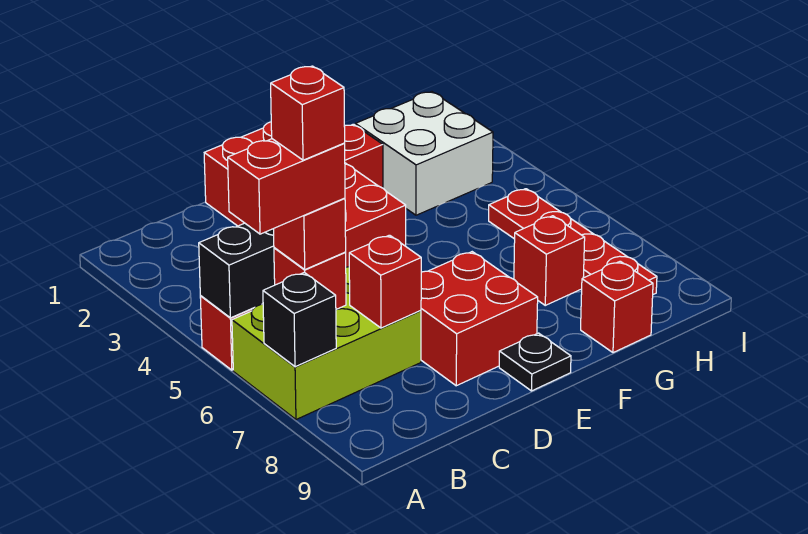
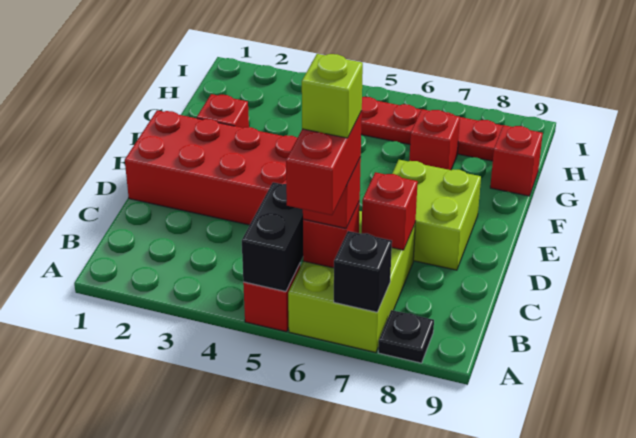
red 1x1 brick [271,66,345,160] -> lime 1x1 brick [302,54,363,138]
red 2x2 brick [421,252,538,386] -> lime 2x2 brick [392,160,481,270]
black 1x1 plate [499,333,571,391] -> black 1x1 plate moved to [378,310,434,363]
white 2x2 brick [355,92,493,215] -> none

